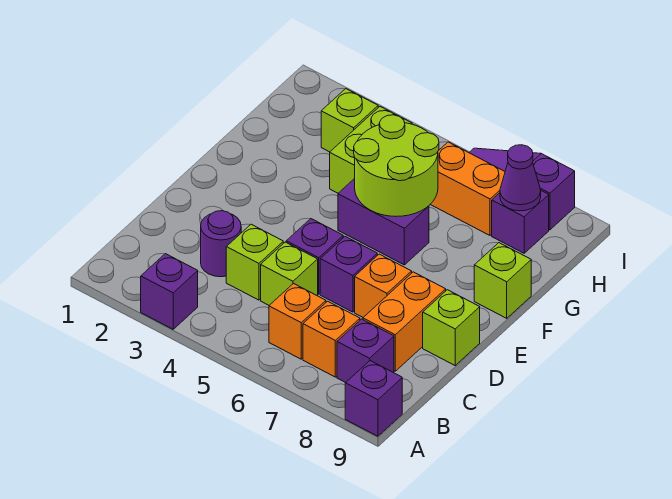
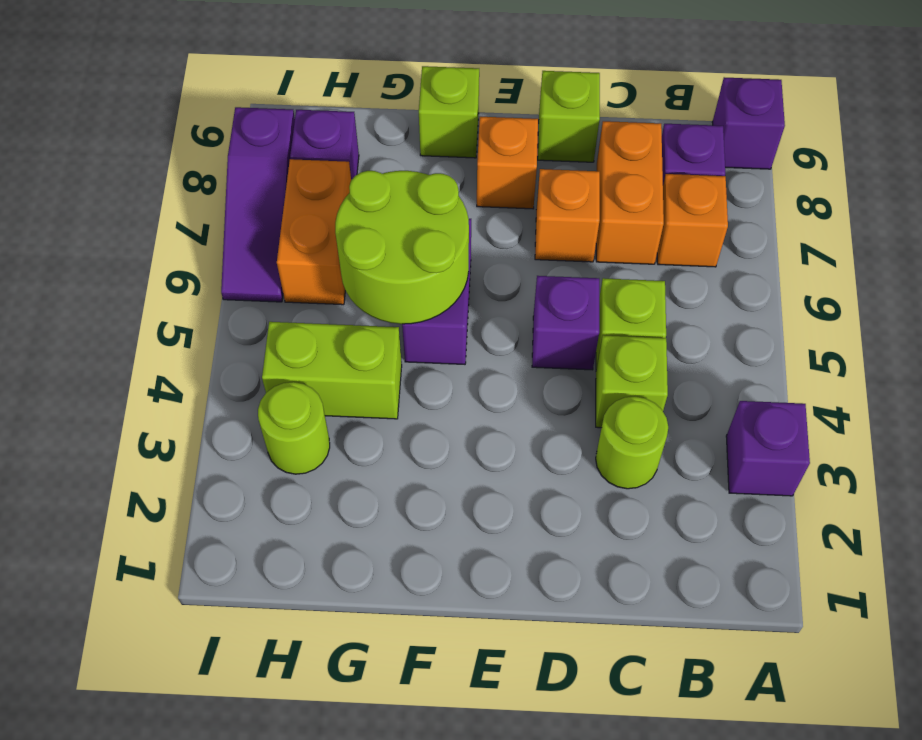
orange 1x1 brick [269,284,326,359] -> orange 1x1 brick moved to [477,117,538,209]
purple 1x1 round brick [201,211,241,277] -> lime 1x1 round brick [596,397,668,489]
orange 1x2 brick [363,272,446,371] -> orange 1x2 brick turned to [596,121,664,264]
purple 1x1 brick [320,236,377,312] -> none
lime 1x1 brick [321,89,378,152] -> lime 1x1 round brick [258,382,330,474]
purple 1x1 cone [500,145,541,211] -> none

